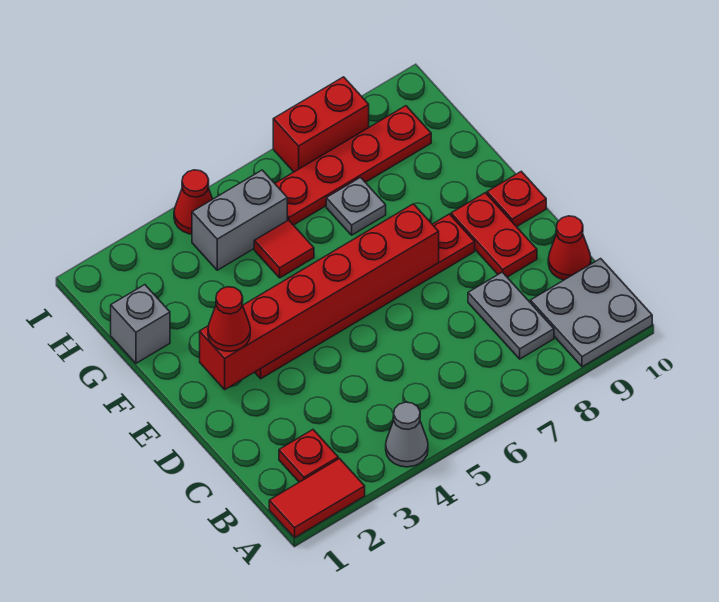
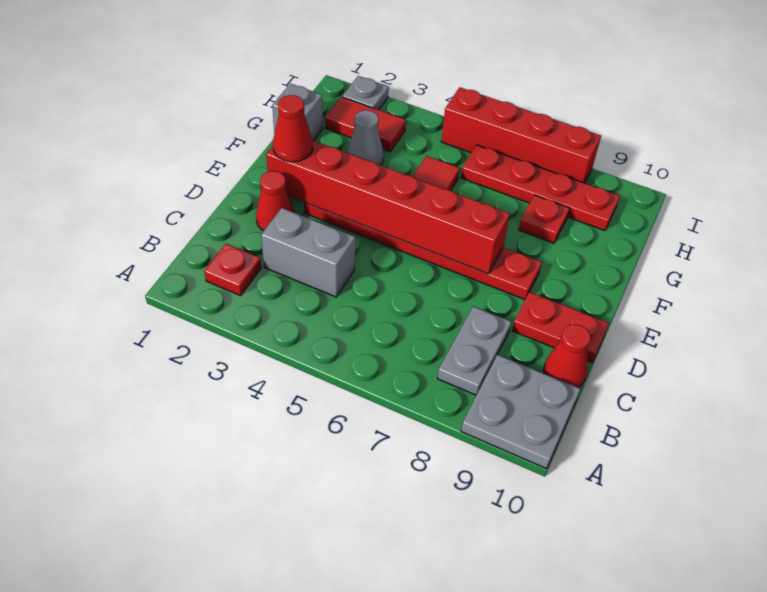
red 1x2 tile [269,459,365,538] -> red 1x2 tile moved to [325,97,406,152]
grey 1x1 cone [386,402,428,467] -> grey 1x1 cone moved to [348,110,383,165]
red 1x2 plate [451,193,537,277] -> red 1x2 plate turned to [512,292,609,363]
red 1x1 plate [487,171,546,227] -> red 1x1 plate moved to [519,195,570,243]
grey 1x1 plate [326,178,386,235] -> grey 1x1 plate moved to [342,76,389,110]
grey 1x2 brick [192,170,287,270] -> grey 1x2 brick moved to [261,208,355,297]
red 1x1 cone [174,170,212,234] -> red 1x1 cone moved to [256,171,294,231]
red 1x2 brick [273,77,369,172] -> red 1x4 brick [441,87,601,183]

